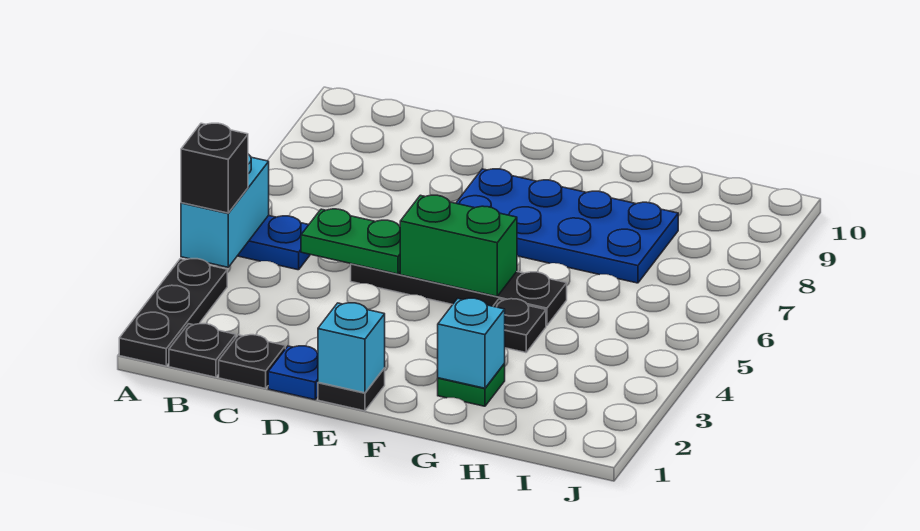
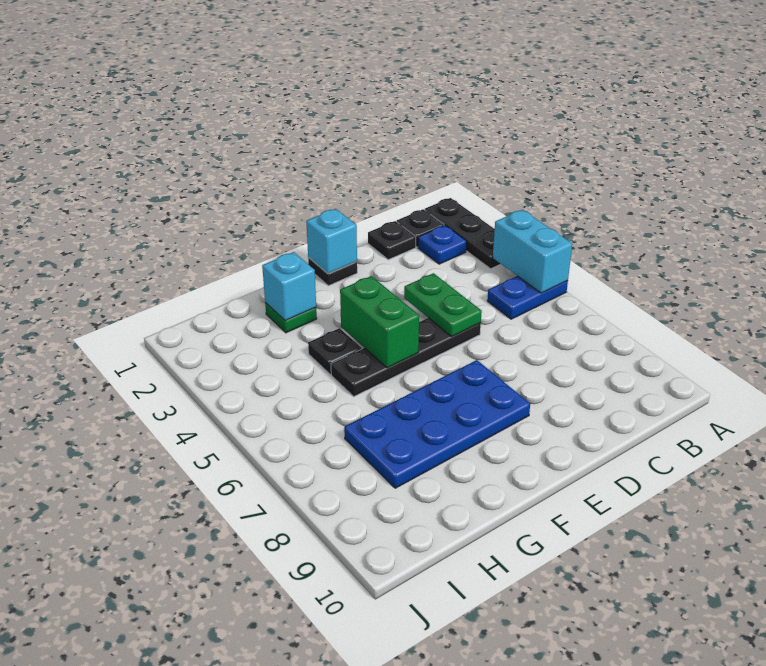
black 1x1 brick [181,123,248,213] -> none
green 1x2 plate [301,209,400,274] -> green 1x2 plate turned to [404,273,482,336]
blue 1x1 plate [268,346,318,400] -> blue 1x1 plate moved to [418,225,467,264]
green 1x2 brick [400,195,517,296] -> green 1x2 brick turned to [340,276,419,368]

